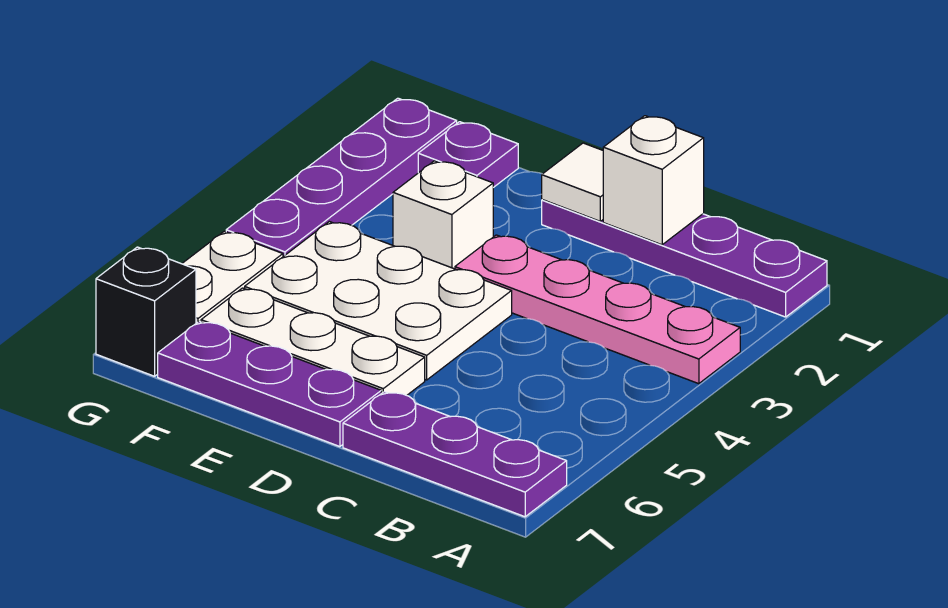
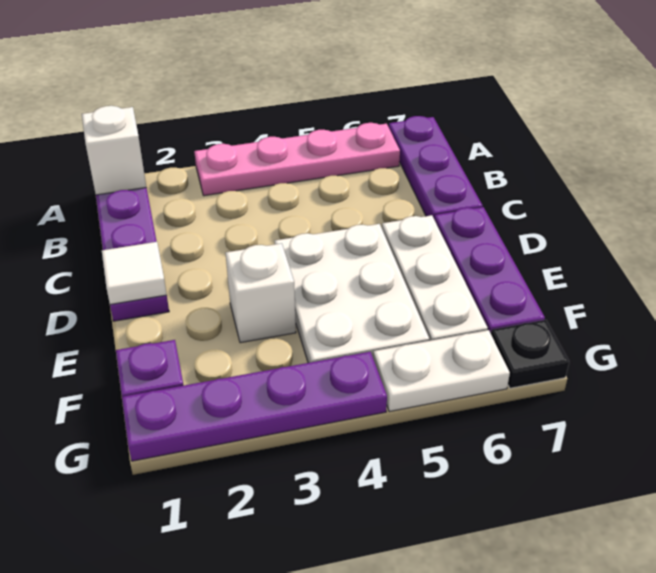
pink 1x4 plate [455,235,740,384] -> pink 1x4 plate turned to [194,123,400,196]
white 1x1 brick [603,116,704,245] -> white 1x1 brick moved to [82,106,146,195]
black 1x1 brick [96,247,196,376] -> black 1x1 plate [491,320,569,388]

